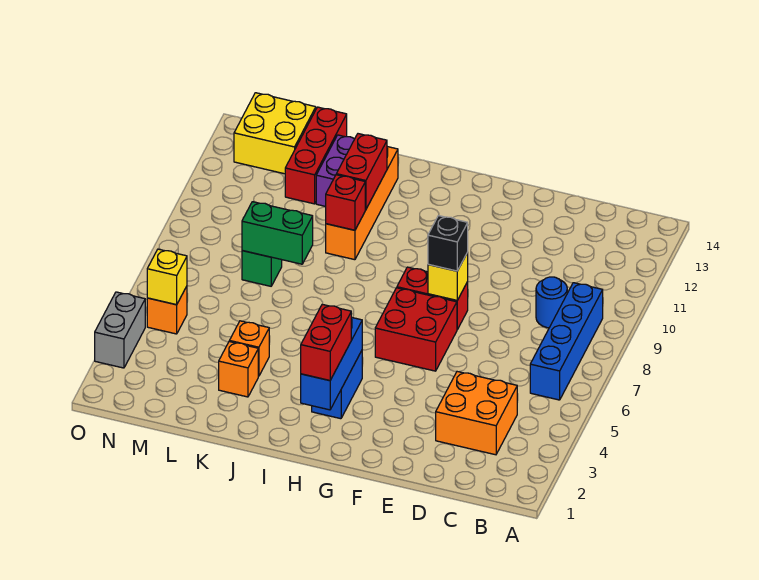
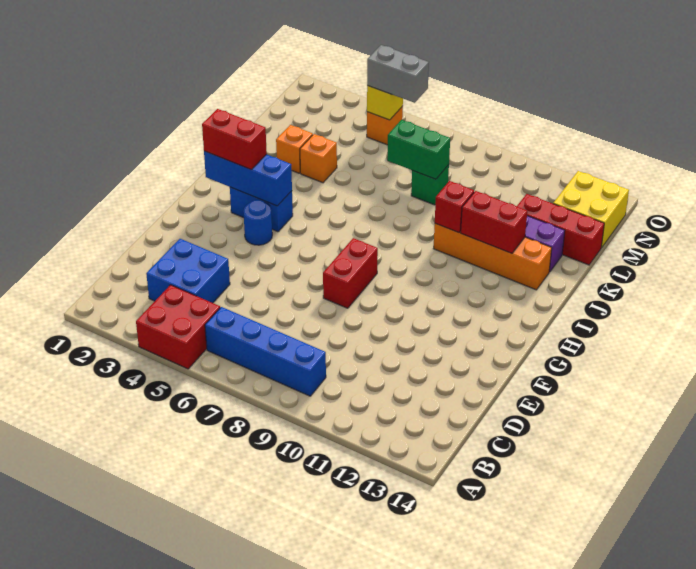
orange 2x2 brick [436,372,517,455] -> blue 2x2 brick [146,239,230,303]
blue 1x1 round brick [536,277,567,328] -> blue 1x1 round brick moved to [243,200,272,245]
red 2x2 brick [375,288,457,371] -> red 2x2 brick moved to [136,285,220,369]
yellow 1x1 brick [428,253,468,300] -> none
black 1x1 brick [428,216,468,271] -> none
green 1x2 brick [242,202,313,264] -> green 1x2 brick turned to [387,120,450,179]
grey 1x2 brick [95,292,145,368] -> grey 1x2 brick moved to [367,45,429,103]

